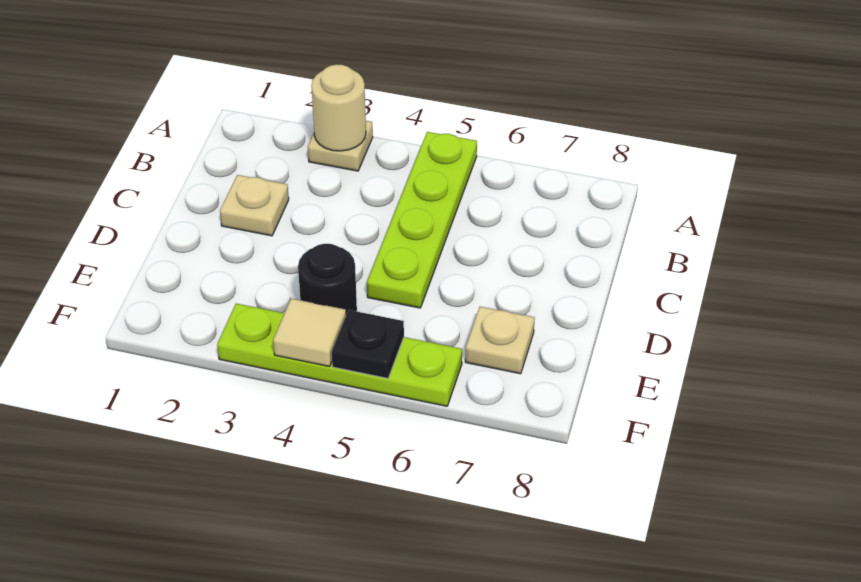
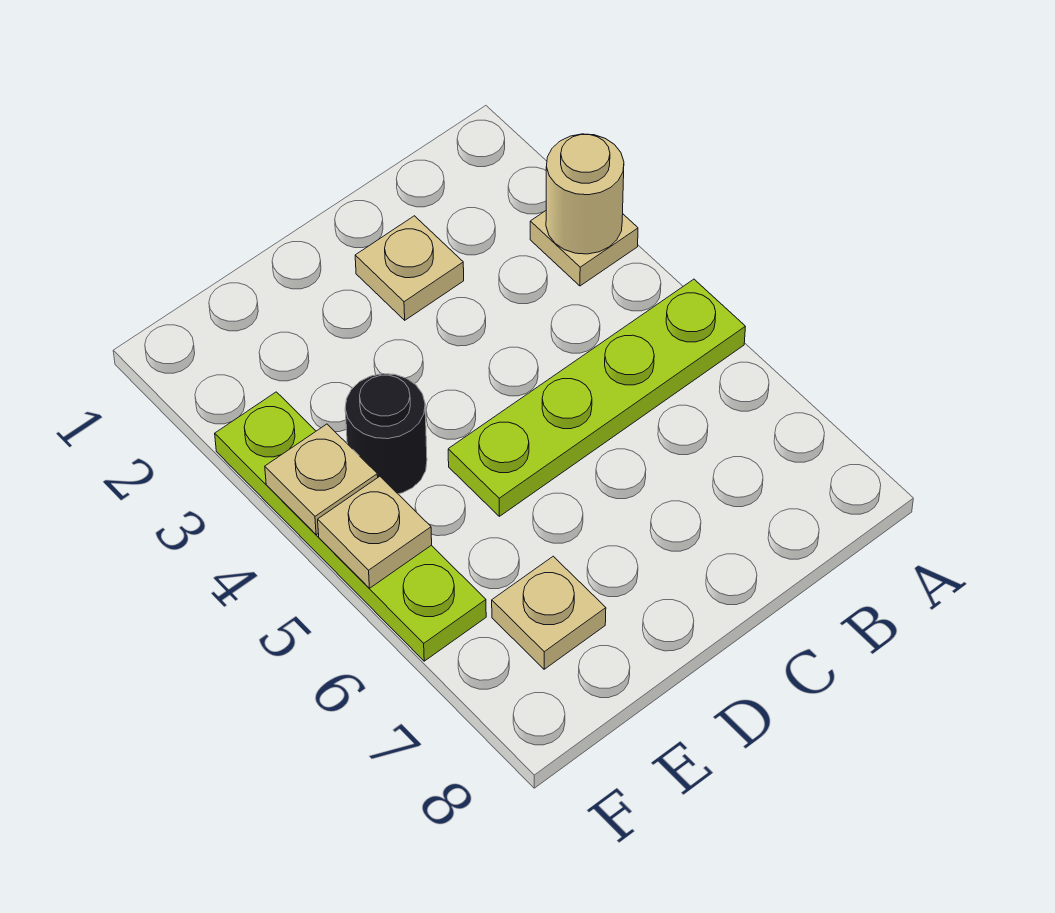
tan 1x1 tile [273,299,346,366] -> tan 1x1 plate [265,424,378,535]
black 1x1 plate [332,310,404,378] -> tan 1x1 plate [318,476,432,588]

